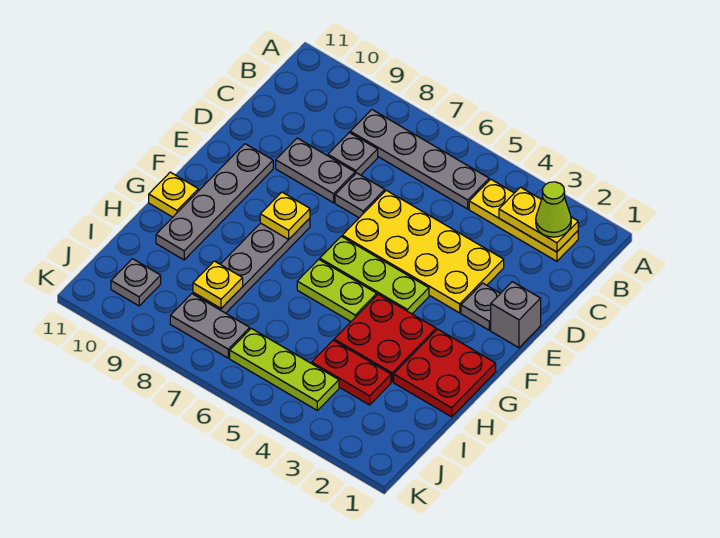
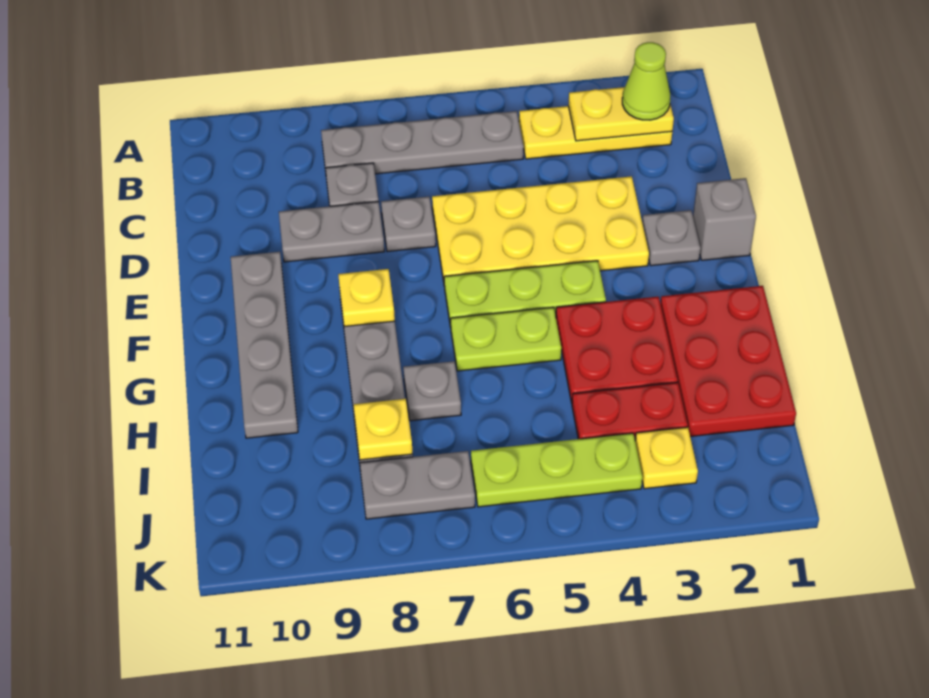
red 2x2 plate [394,329,496,417] -> red 2x3 plate [660,286,796,437]
yellow 1x1 plate [149,172,198,217] -> yellow 1x1 plate moved to [635,427,698,489]
grey 1x1 plate [111,259,161,306] -> grey 1x1 plate moved to [403,361,461,421]

